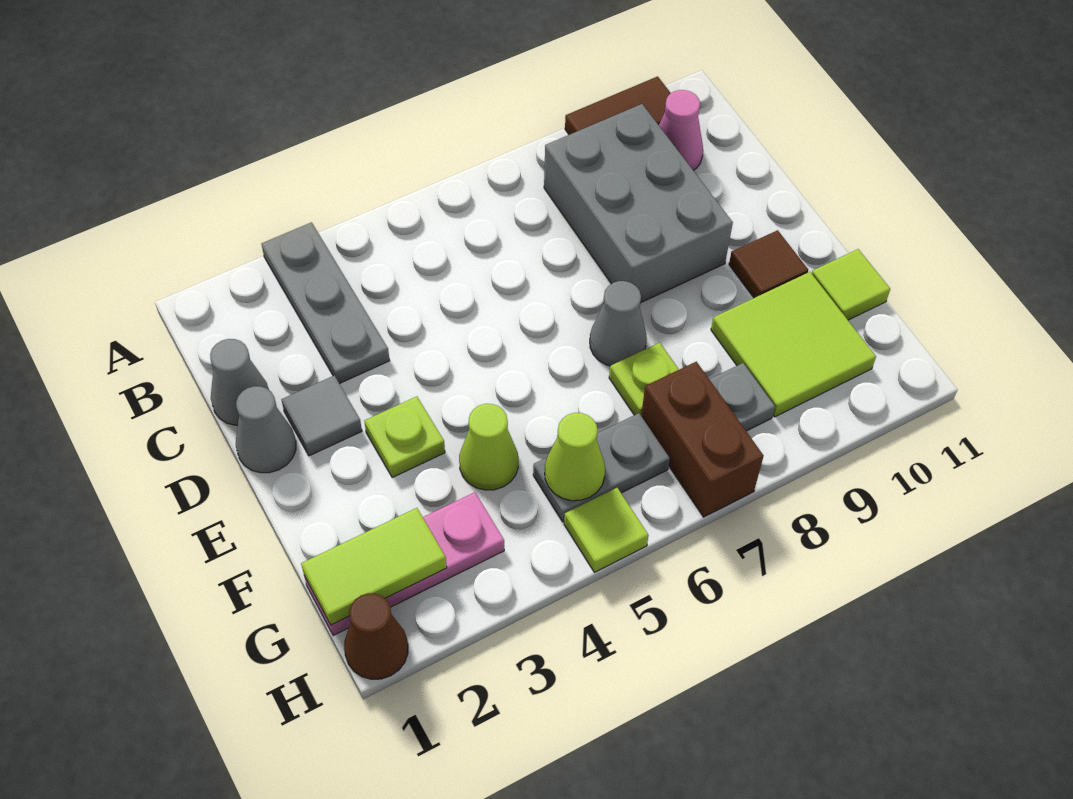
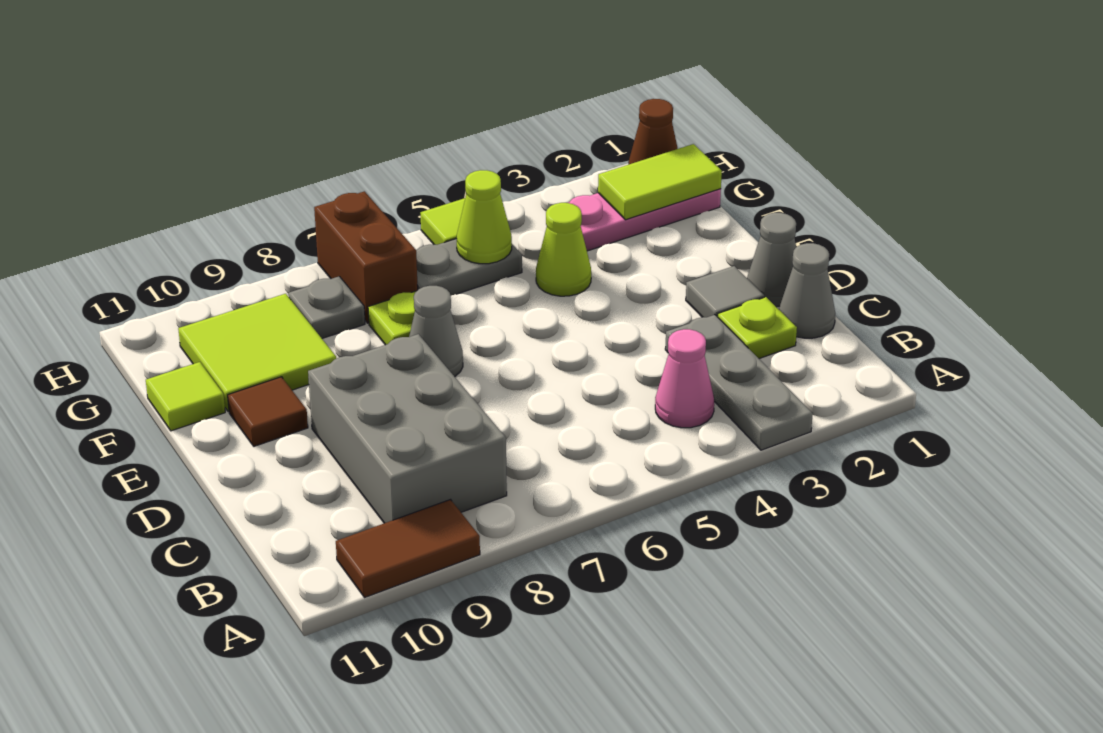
pink 1x1 cone [659,90,703,171] -> pink 1x1 cone moved to [655,329,714,428]
lime 1x1 plate [364,396,445,478] -> lime 1x1 plate moved to [717,297,797,359]

